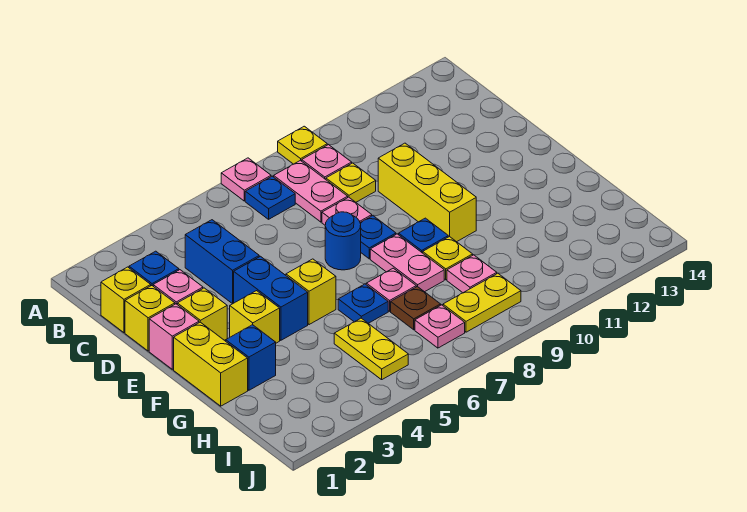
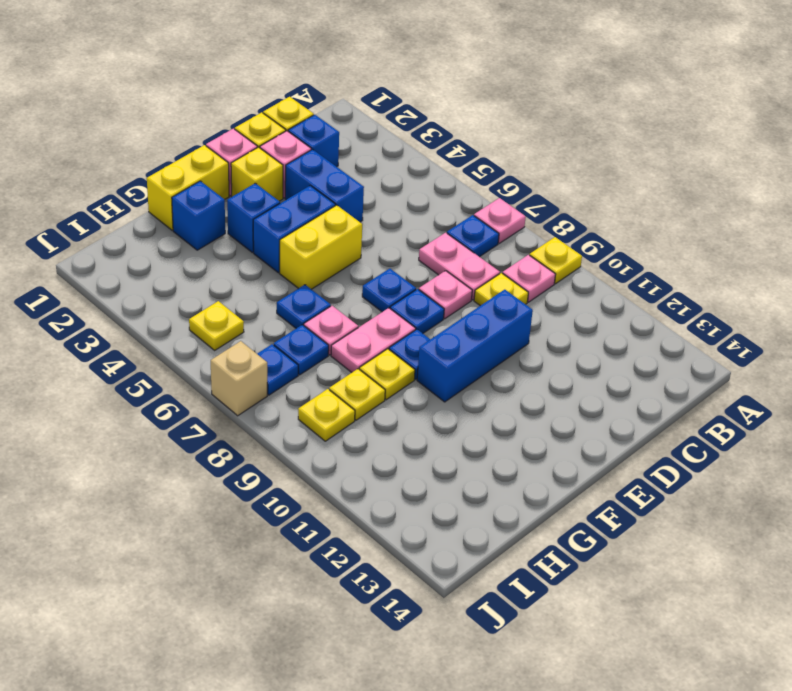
pink 1x2 plate [274,160,348,222] -> pink 1x2 plate turned to [419,233,500,300]
blue 1x2 brick [185,220,259,304] -> blue 1x2 brick turned to [285,149,364,222]
yellow 1x3 brick [378,143,476,242] -> blue 1x3 brick [417,290,533,402]
blue 1x1 round brick [325,212,361,270] -> blue 1x1 plate [362,269,416,312]
yellow 1x1 brick [230,291,280,343] -> blue 1x1 brick [227,183,280,252]
yellow 1x1 brick [286,259,336,325] -> yellow 1x2 brick [280,205,362,289]
yellow 1x2 plate [334,318,408,380] -> yellow 1x1 plate [189,301,244,350]
brown 1x1 plate [391,286,441,330] -> blue 1x1 plate [274,325,329,375]
pink 1x1 plate [447,255,497,293] -> yellow 1x1 plate [329,369,385,420]
pink 1x1 plate [415,305,465,348] -> blue 1x1 plate [257,344,298,395]
yellow 1x2 plate [443,273,521,332] -> yellow 1x1 plate [298,389,355,441]
none -> tan 1x1 brick [211,341,267,416]

